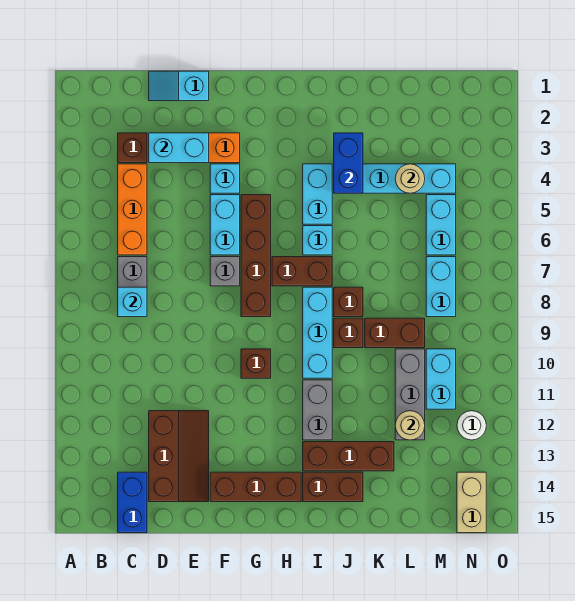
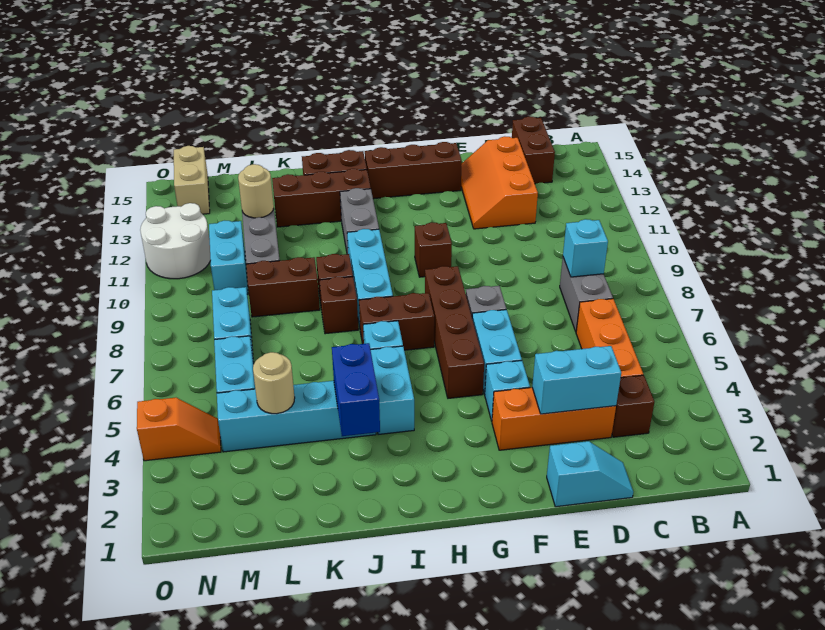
blue 1x2 brick [118,472,147,533] -> brown 1x2 brick [512,116,555,184]
brown 2x3 slope [149,411,209,502] -> orange 2x3 slope [461,136,538,229]
none -> orange 1x2 slope [137,398,221,461]
white 1x1 round brick [457,411,486,440] -> white 2x2 round brick [140,203,211,279]

